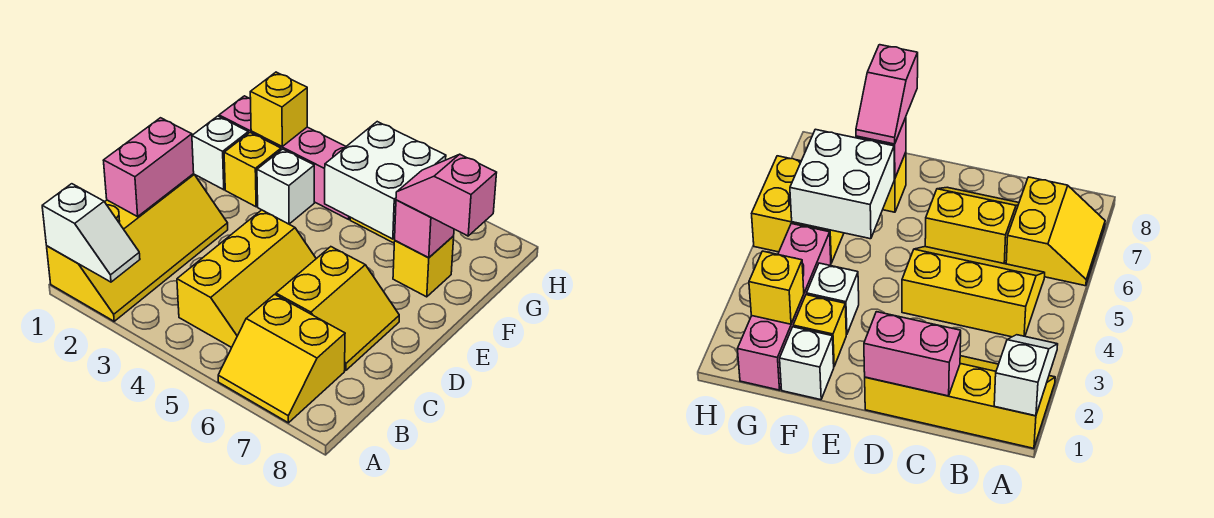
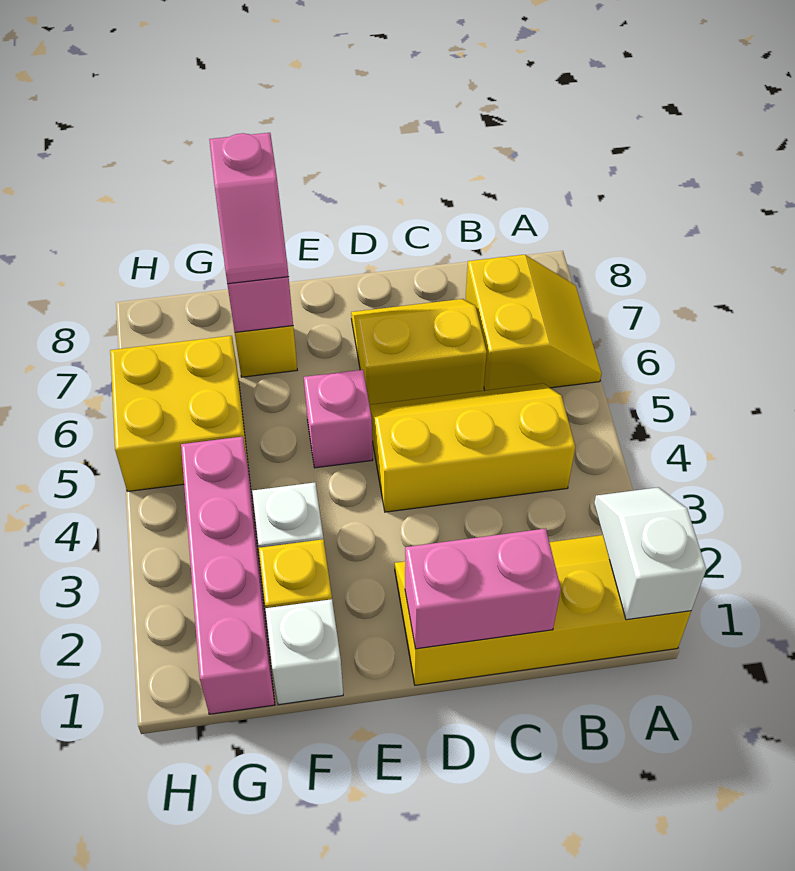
none -> pink 1x1 brick [304,370,373,468]
white 2x2 brick [325,122,446,239] -> none
yellow 1x1 brick [250,72,307,146] -> none

